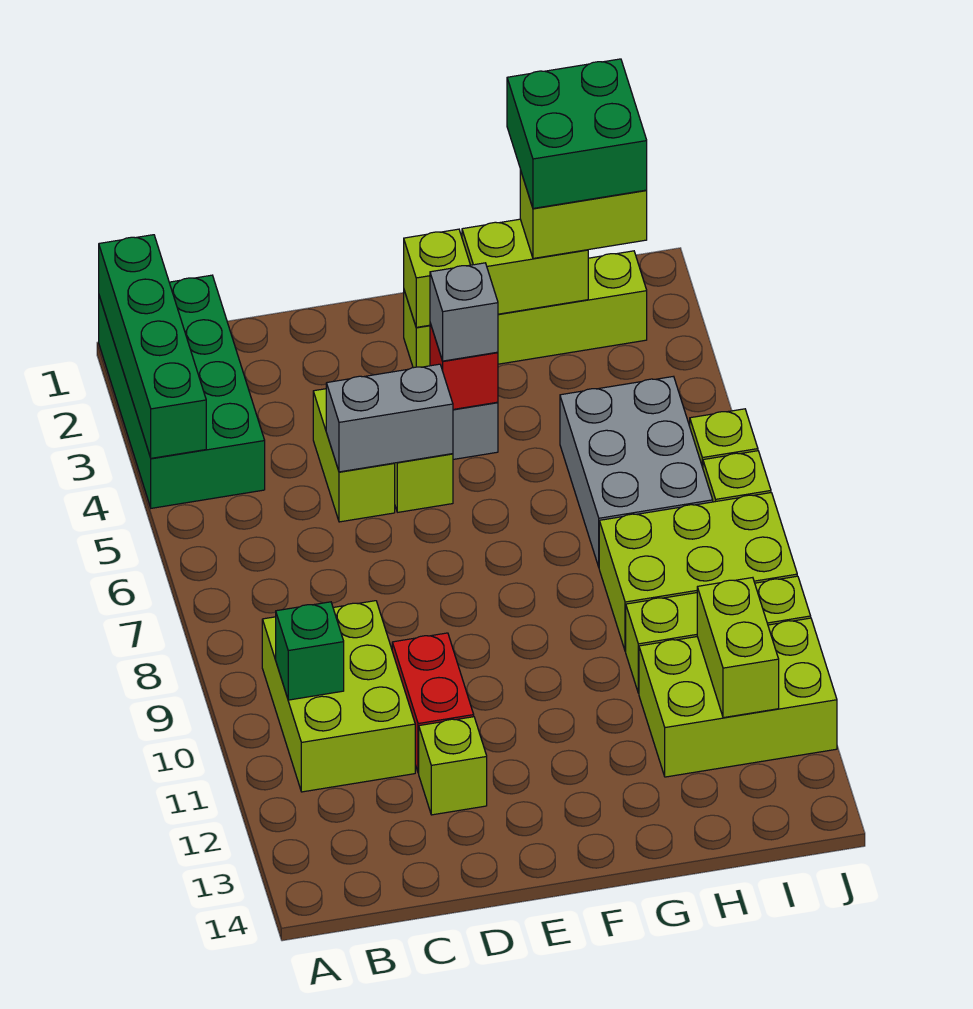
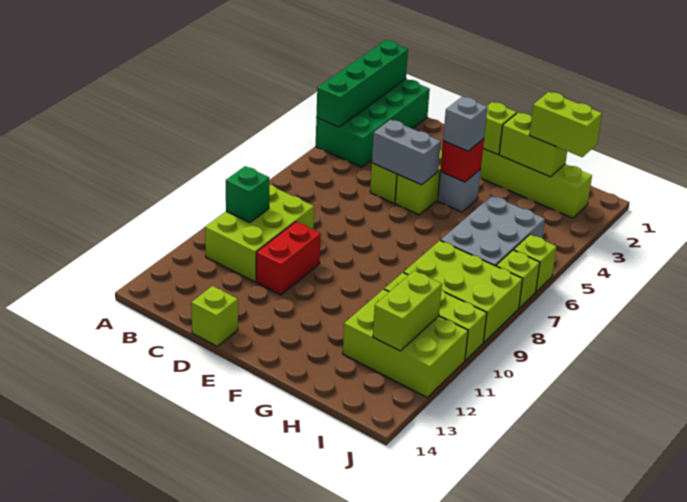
lime 1x1 brick [419,717,487,815] -> lime 1x1 brick moved to [191,286,238,346]
green 2x2 brick [507,59,647,208] -> none

